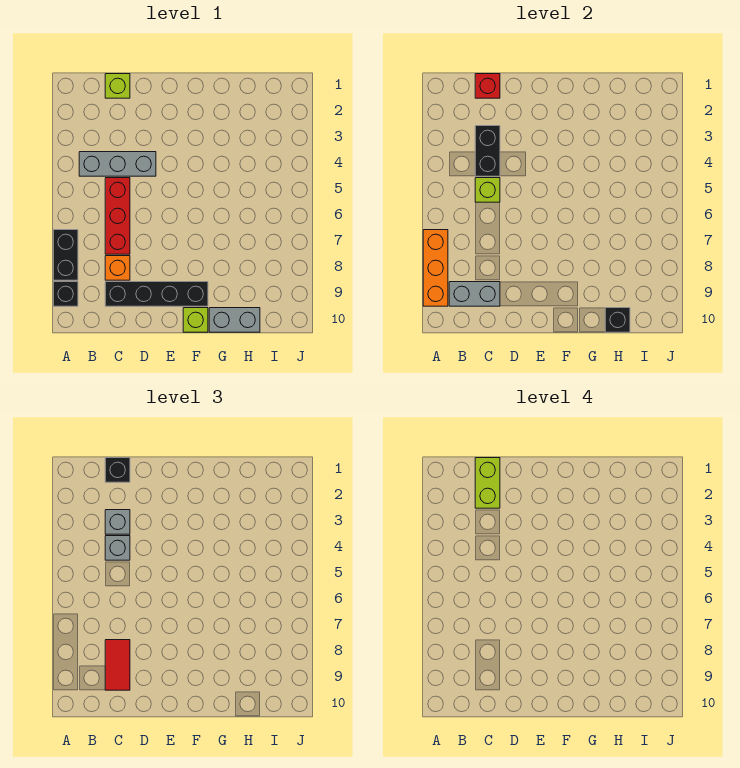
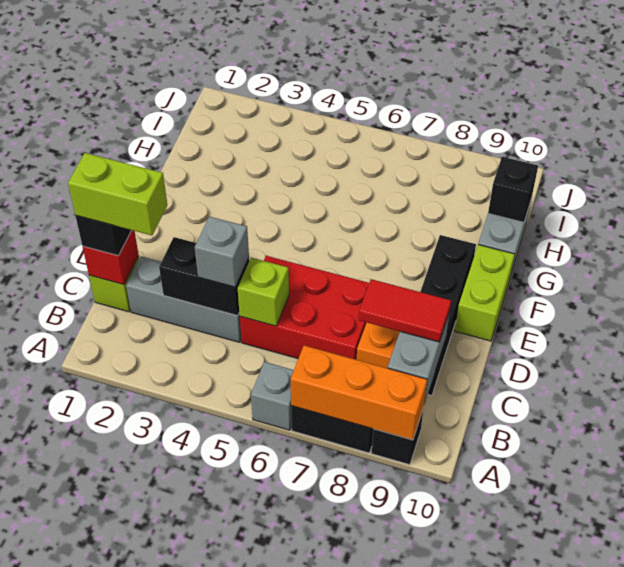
grey 1x3 brick [79,152,156,176] -> grey 1x3 brick turned to [126,256,241,342]
grey 1x1 brick [105,510,130,534] -> grey 1x1 brick moved to [251,362,294,430]
red 1x3 brick [105,178,130,254] -> red 2x3 brick [240,256,369,360]
lime 1x1 brick [183,308,208,332] -> lime 1x2 brick [455,245,515,341]

